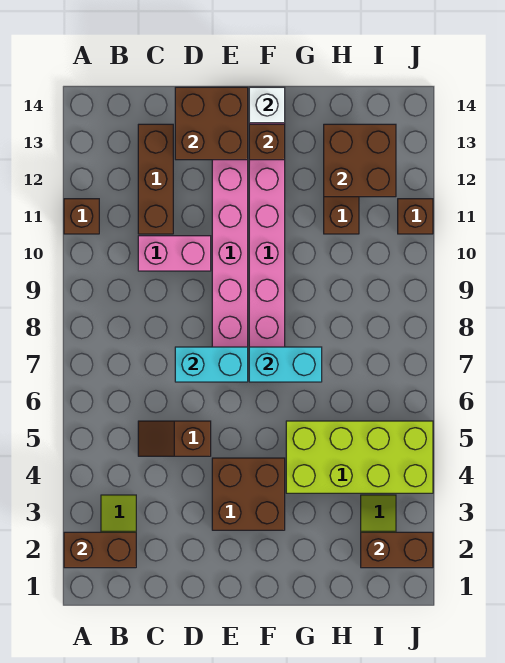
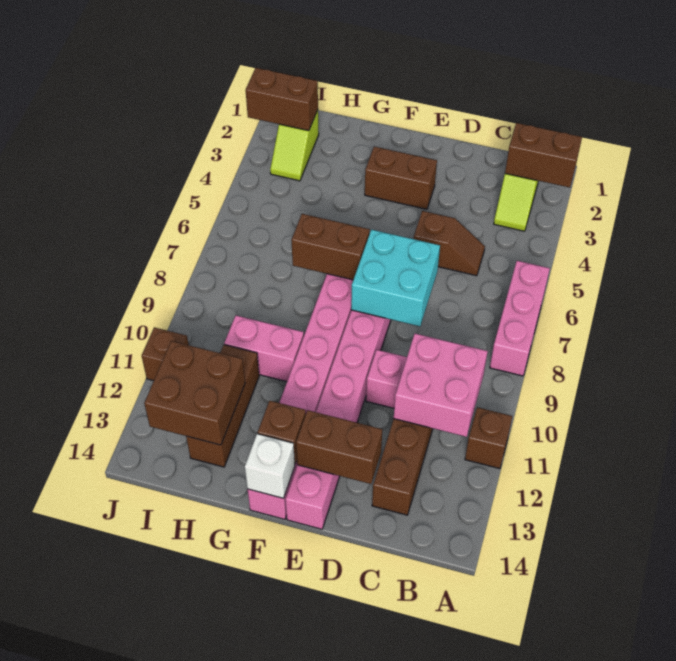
none -> pink 1x3 brick [490,261,550,376]
none -> pink 2x2 brick [394,333,488,437]
cyan 1x2 brick [175,347,248,382] -> cyan 2x2 brick [351,230,440,326]
brown 2x2 brick [175,87,248,160] -> brown 1x2 brick [296,410,382,484]
brown 2x2 brick [212,458,285,530] -> brown 1x2 brick [365,147,437,209]
cyan 1x2 brick [249,347,322,382] -> brown 1x2 brick [291,214,370,280]
lime 2x4 brick [286,421,433,493] -> none
none -> pink 1x2 brick [224,315,304,382]

